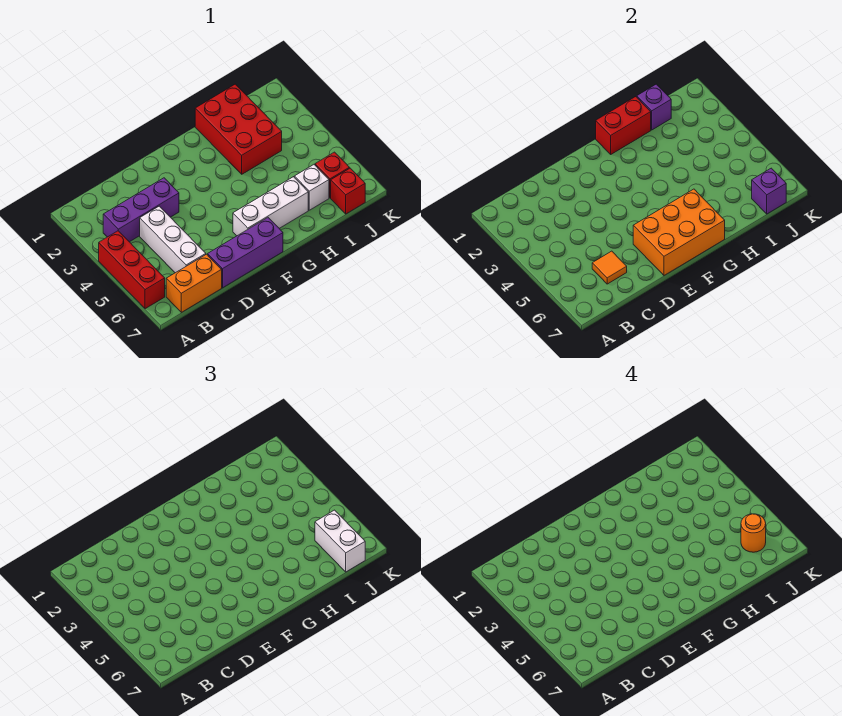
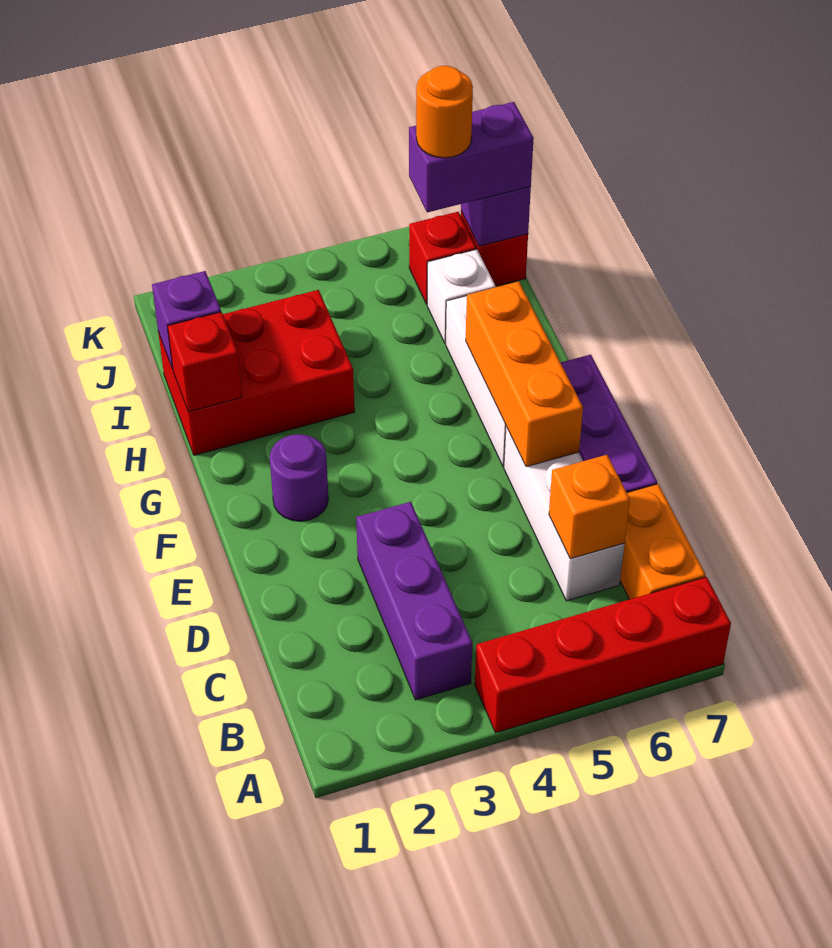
red 1x3 brick [99,231,165,309] -> red 1x4 brick [475,577,731,733]
white 1x3 brick [140,206,206,273] -> white 1x3 brick turned to [504,426,624,601]
orange 1x1 tile [592,251,627,284] -> orange 1x1 brick [549,455,630,559]
orange 2x3 brick [633,189,725,275] -> orange 1x3 brick [466,281,583,467]
none -> purple 1x1 round brick [270,434,329,521]
red 1x2 brick [596,97,651,154] -> red 1x1 brick [168,312,242,412]
white 1x2 brick [315,510,365,572] -> purple 1x2 brick [409,102,534,212]

